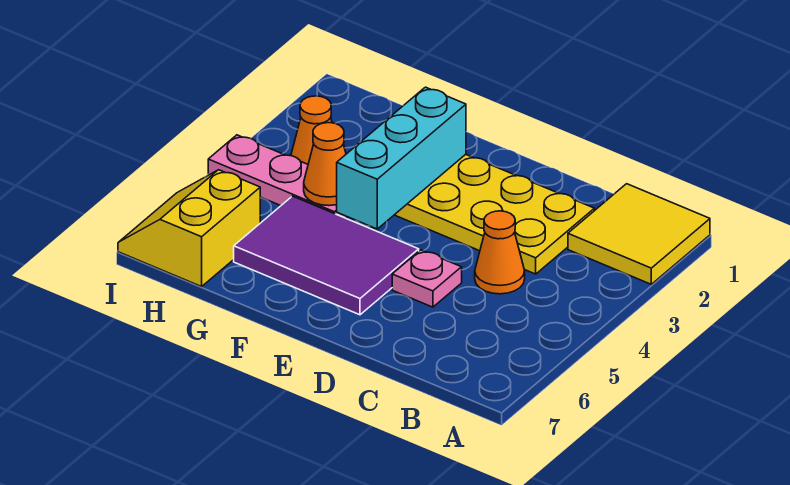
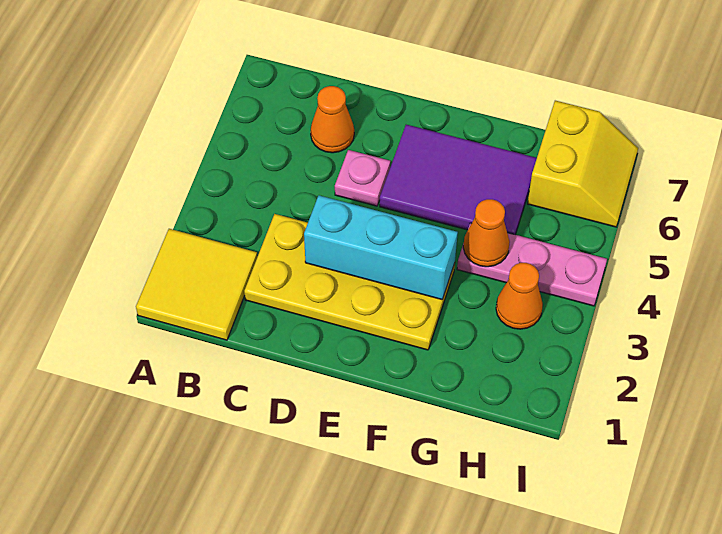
orange 1x1 cone [475,211,525,294] -> orange 1x1 cone moved to [311,86,354,153]
cyan 1x3 brick [337,87,466,229] -> cyan 1x3 brick turned to [304,195,458,300]

